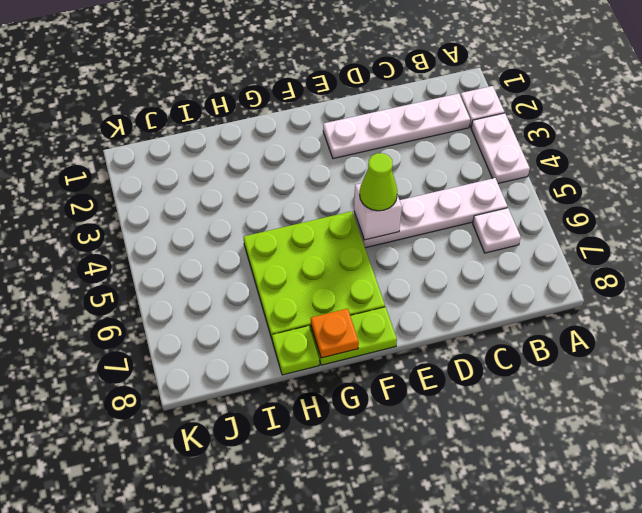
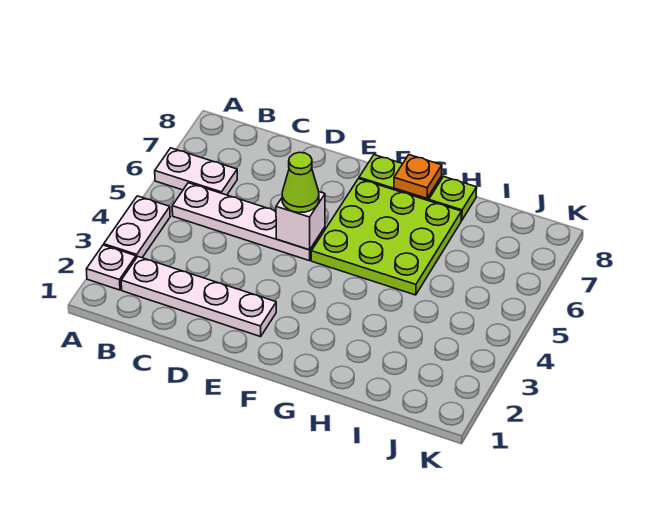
white 1x1 plate [473,208,521,253] -> white 1x2 plate [155,148,237,195]

